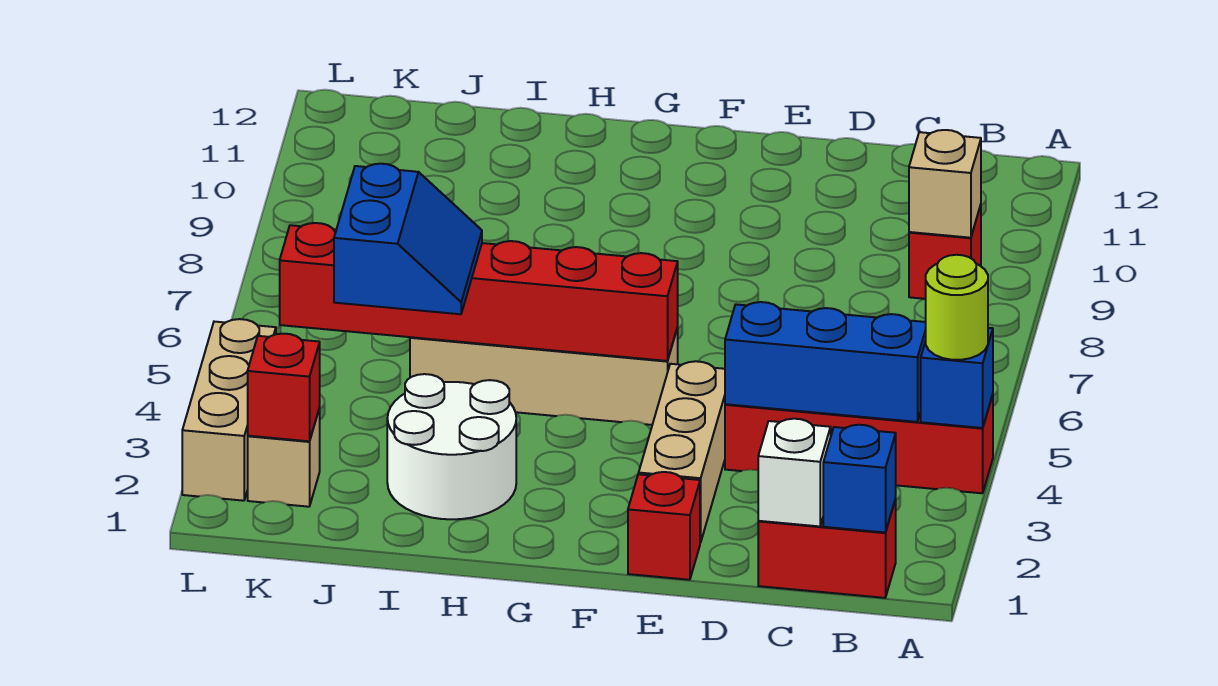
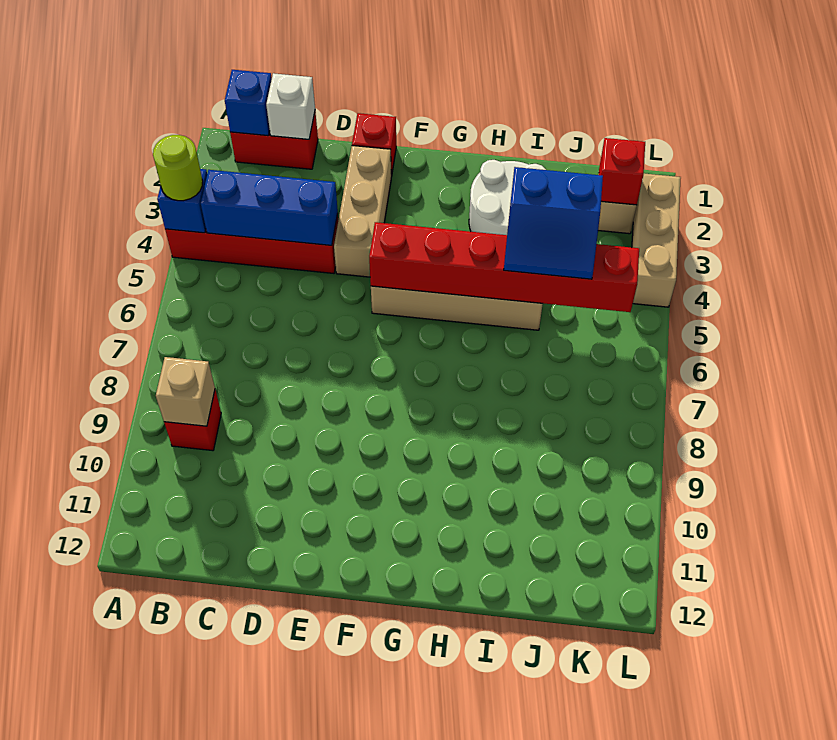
blue 2x2 slope [334,164,482,314] -> blue 2x2 slope turned to [504,167,603,279]

